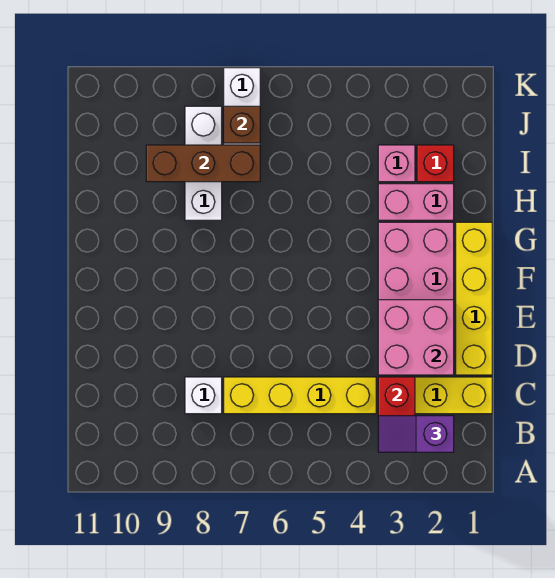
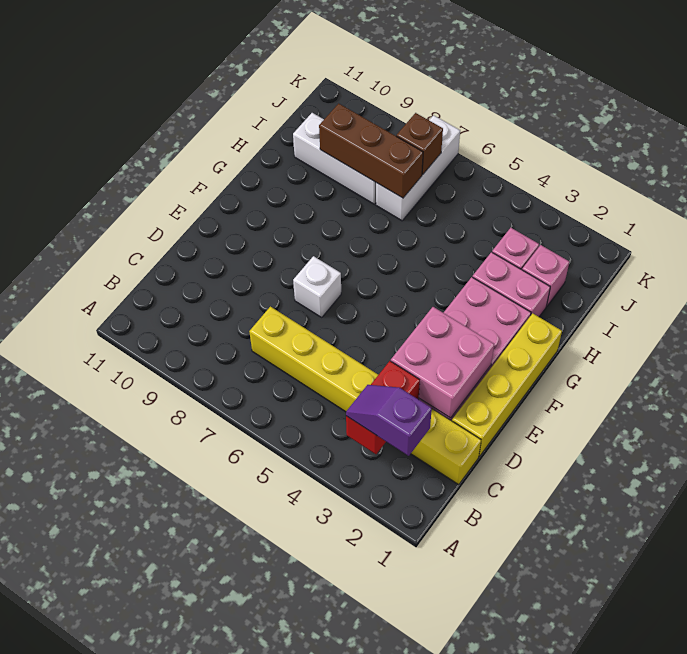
white 1x1 brick [185,377,222,414] -> white 1x1 brick moved to [293,256,341,317]
white 1x3 brick [185,106,222,220] -> white 1x3 brick turned to [293,113,376,204]
red 1x1 brick [417,145,454,182] -> pink 1x1 brick [522,245,569,306]

